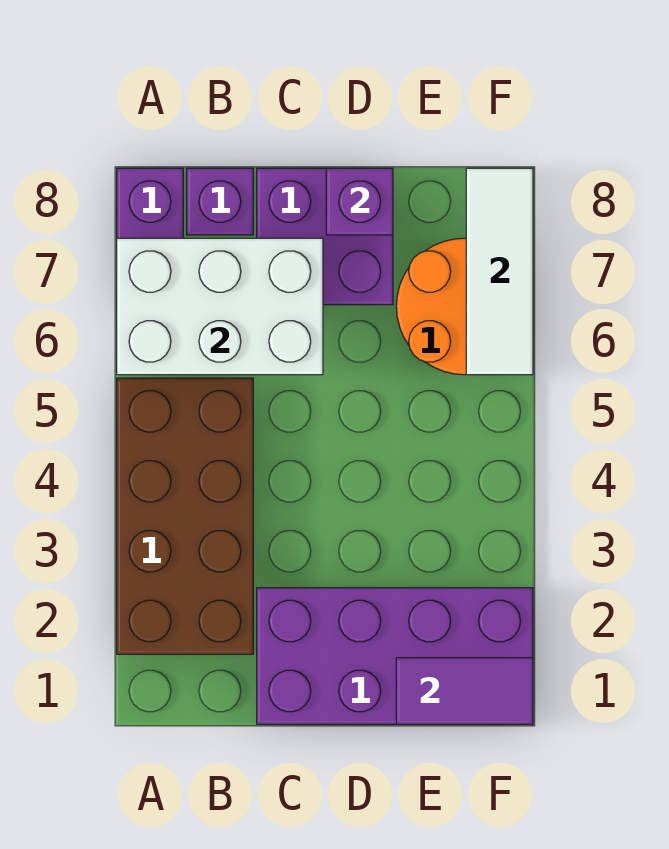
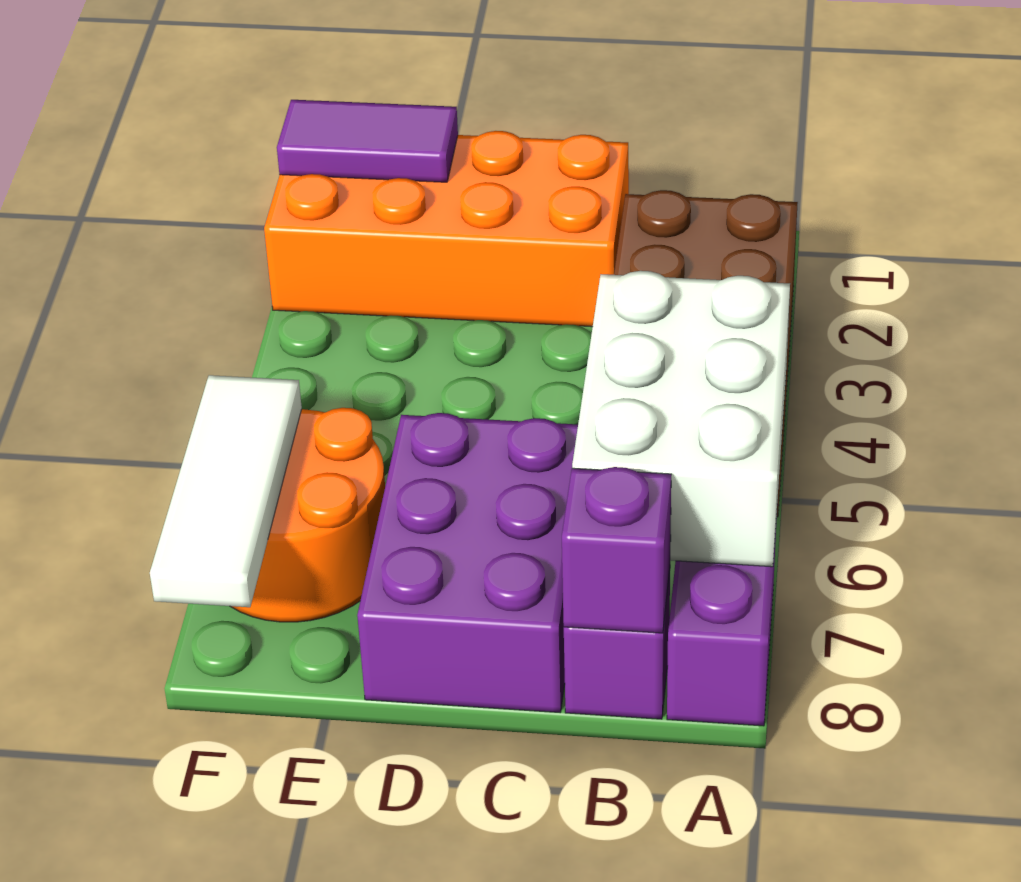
white 2x3 brick [117,238,323,375] -> white 2x3 brick turned to [572,271,790,567]
purple 2x4 brick [257,588,533,724] -> orange 2x4 brick [264,131,629,327]
purple 2x2 brick [257,168,393,305] -> purple 2x3 brick [357,413,578,712]
purple 1x1 brick [326,168,393,235] -> purple 1x1 brick moved to [562,467,671,633]

